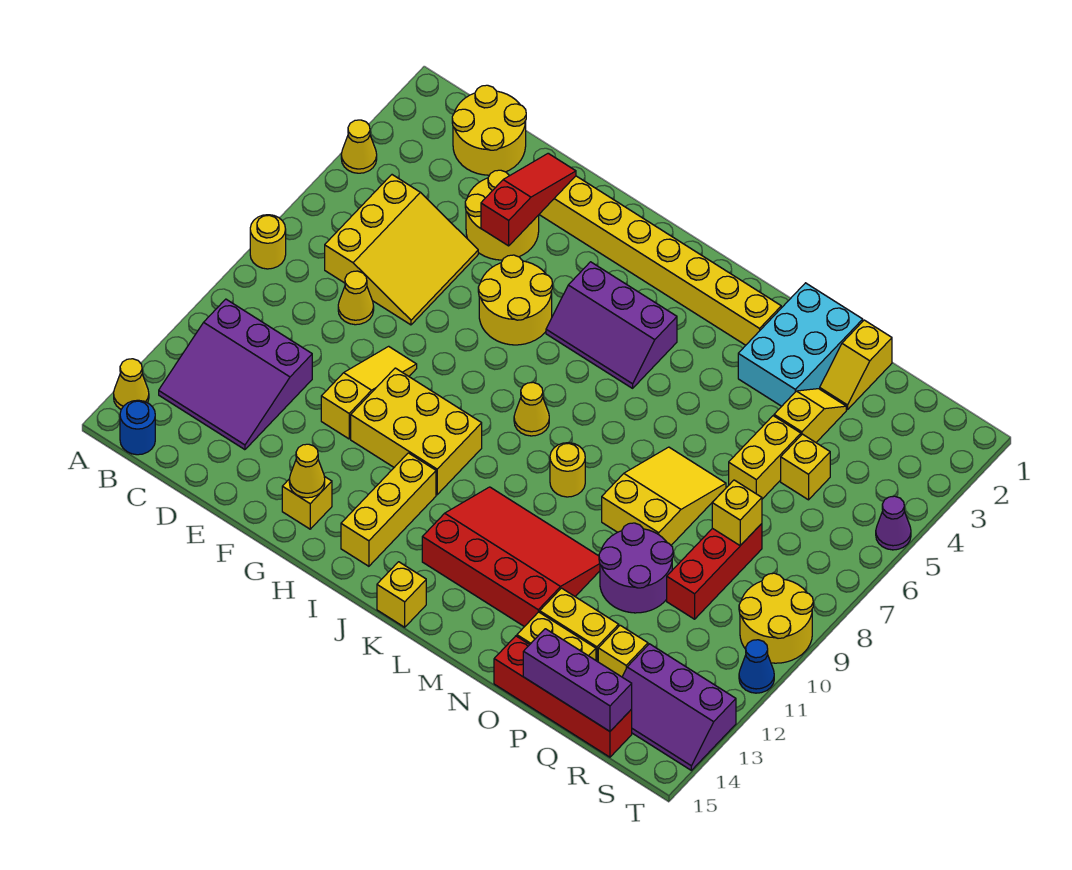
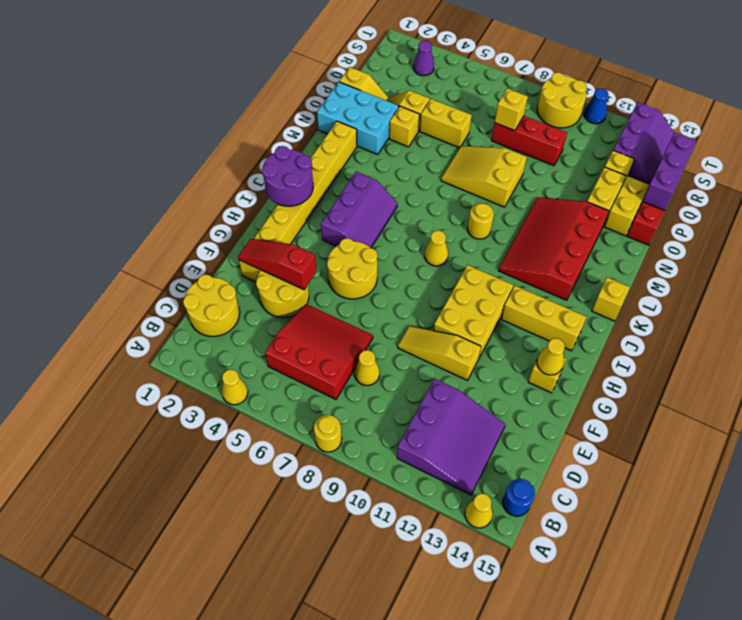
yellow 3x3 slope [325,175,478,325] -> red 3x3 slope [265,304,373,399]
purple 2x2 round brick [599,523,673,613] -> purple 2x2 round brick moved to [262,146,313,206]
yellow 1x1 brick [781,434,830,500] -> yellow 1x1 brick moved to [389,106,420,147]
purple 1x1 cone [876,496,911,550] -> purple 1x1 cone moved to [413,41,434,76]

